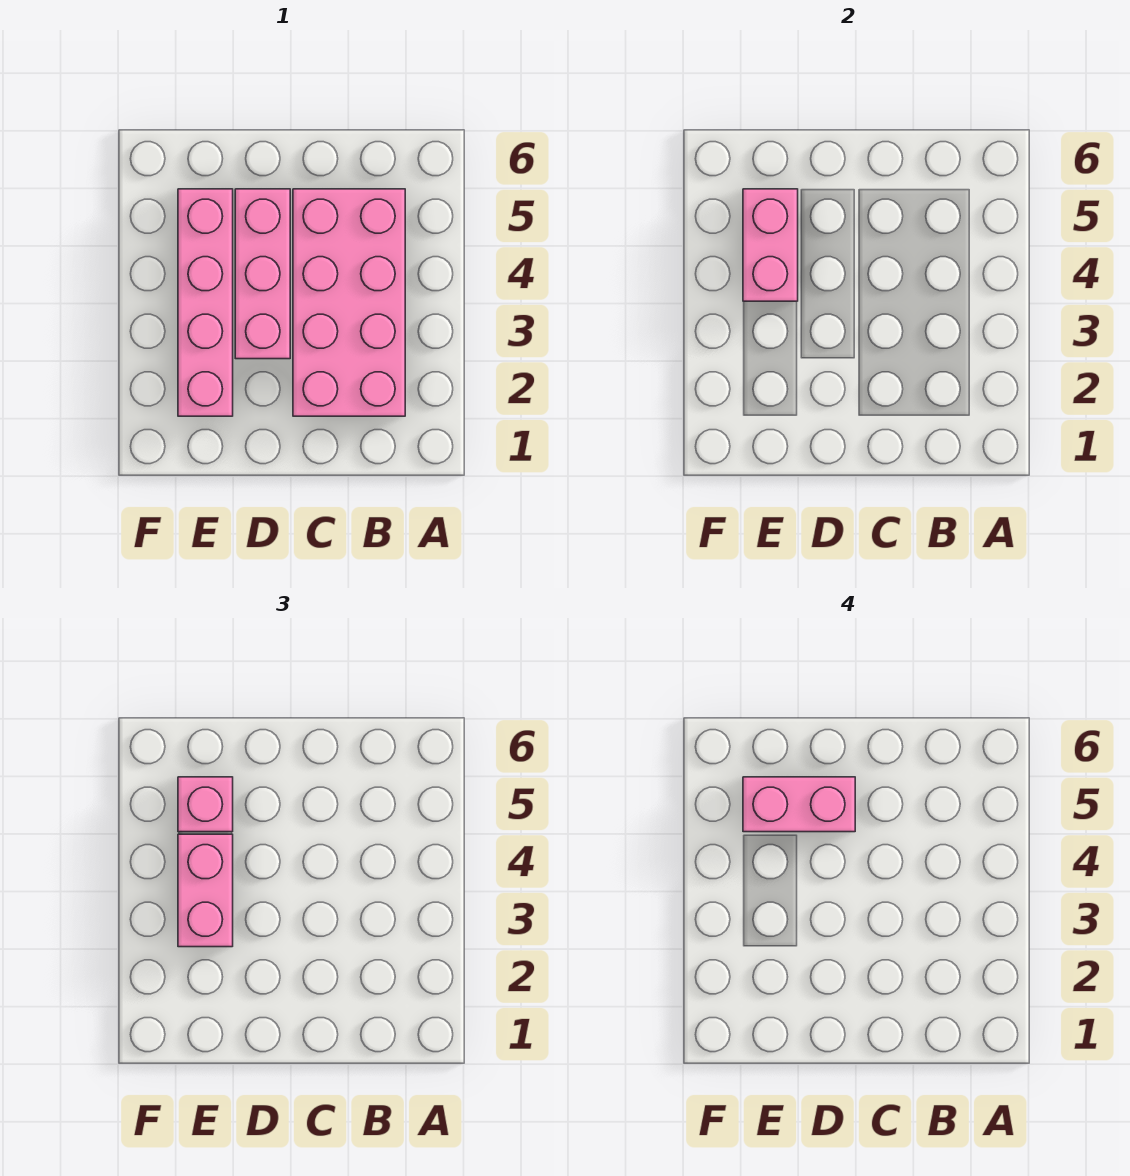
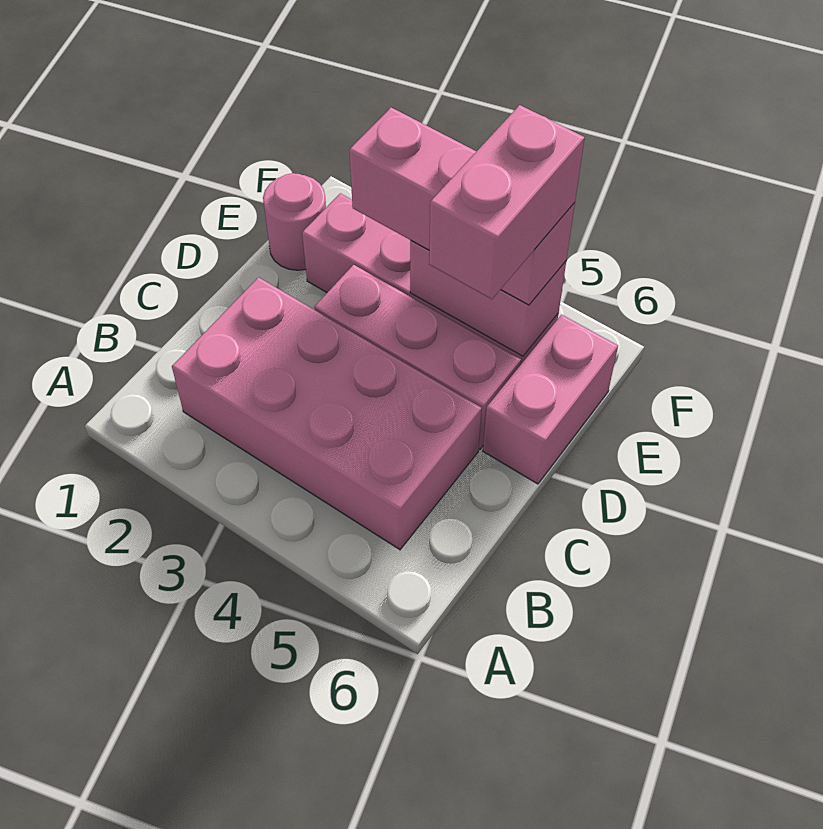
none -> pink 1x2 brick [483,315,618,484]
none -> pink 1x1 round brick [263,173,326,270]

